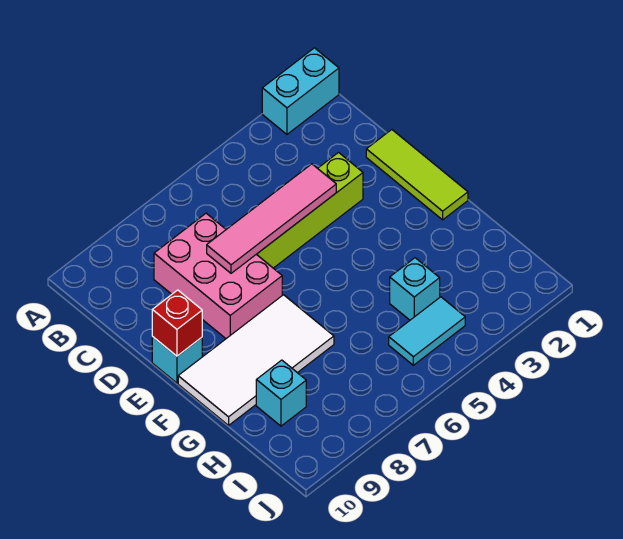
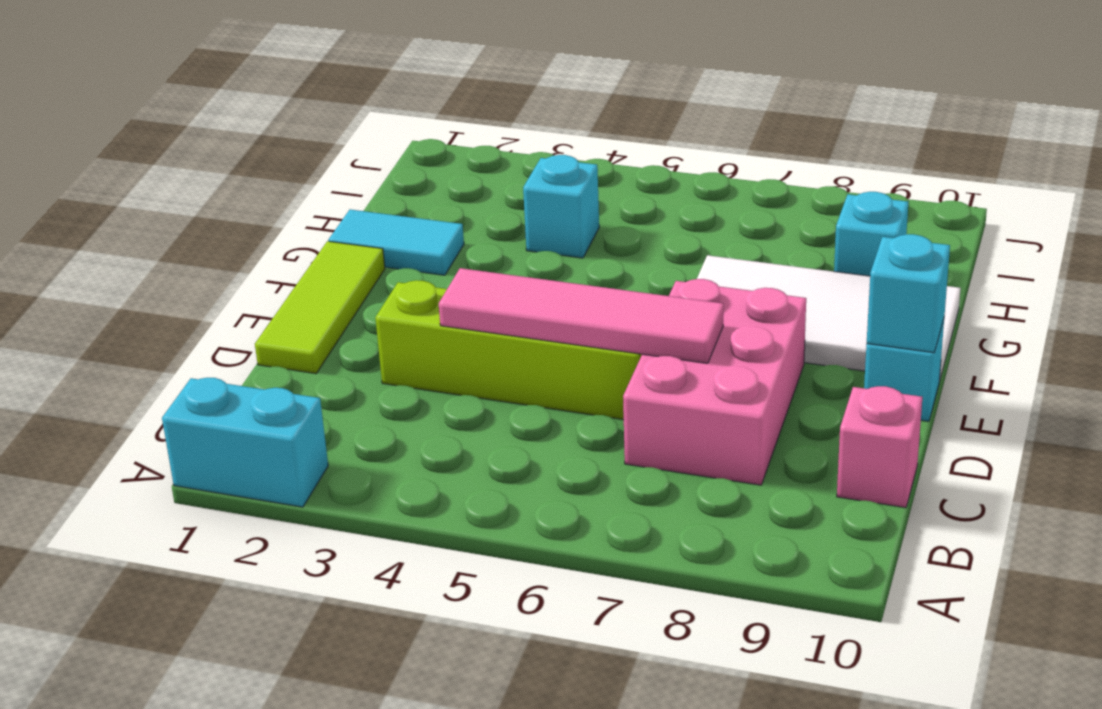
none -> pink 1x1 brick [837,386,922,508]
red 1x1 brick [152,290,202,356] -> cyan 1x1 brick [867,234,950,353]
cyan 1x2 tile [389,297,465,365] -> cyan 1x2 tile moved to [328,210,464,275]

